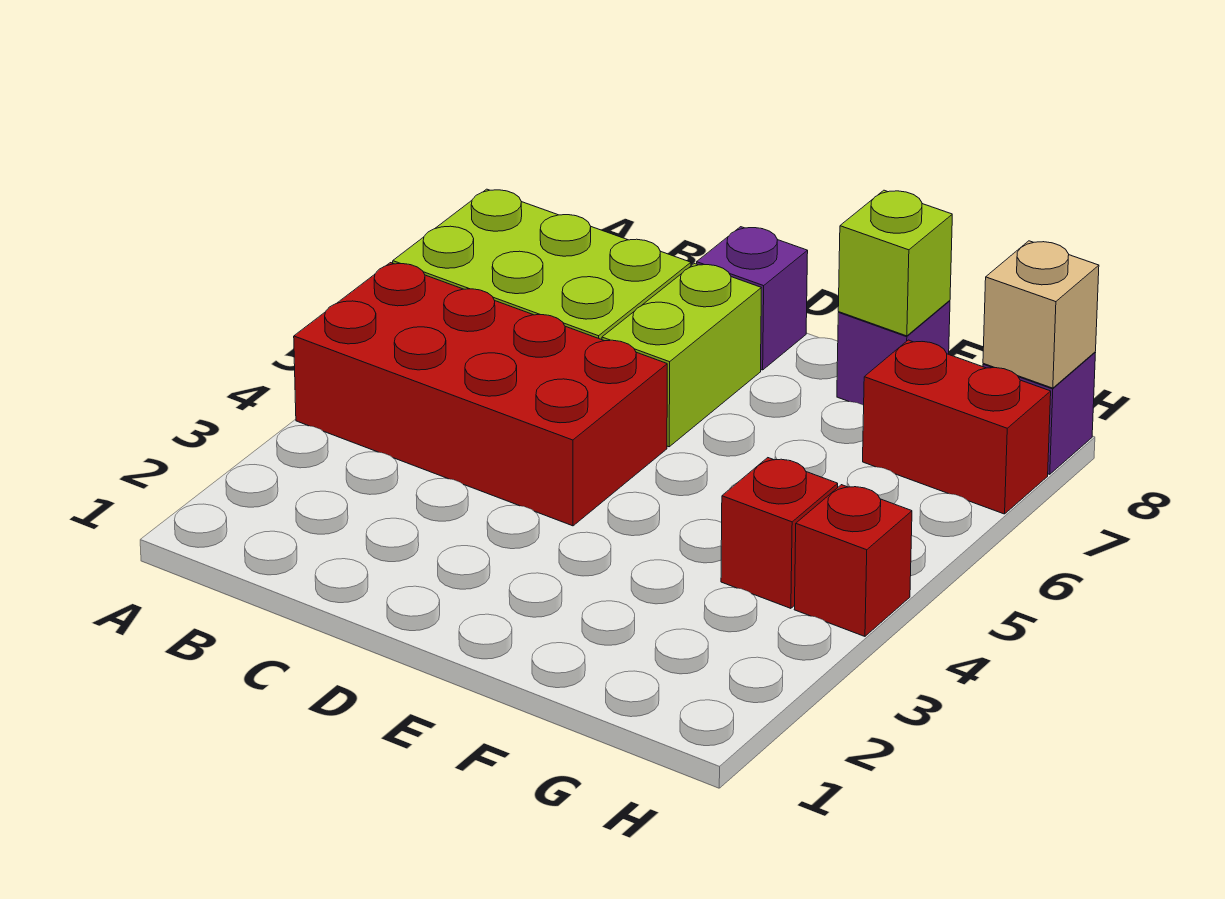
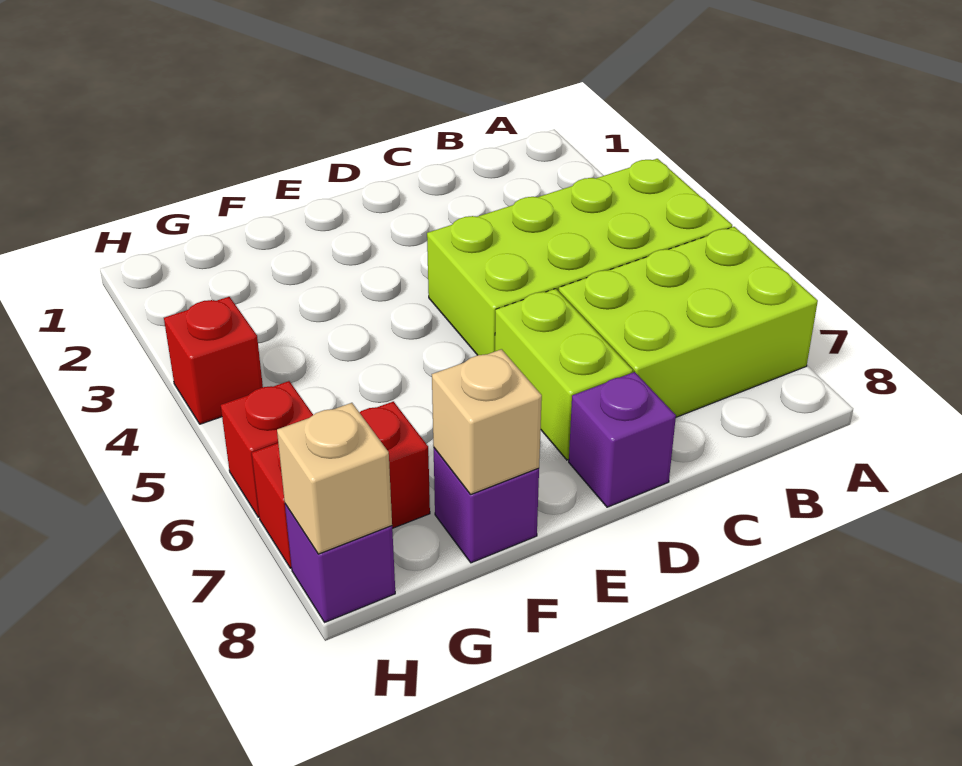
red 2x4 brick [294,263,667,526] -> lime 2x4 brick [427,159,732,355]
lime 1x1 brick [838,190,952,336] -> tan 1x1 brick [432,349,542,494]
red 1x1 brick [721,458,838,608] -> red 1x1 brick moved to [221,381,313,517]

